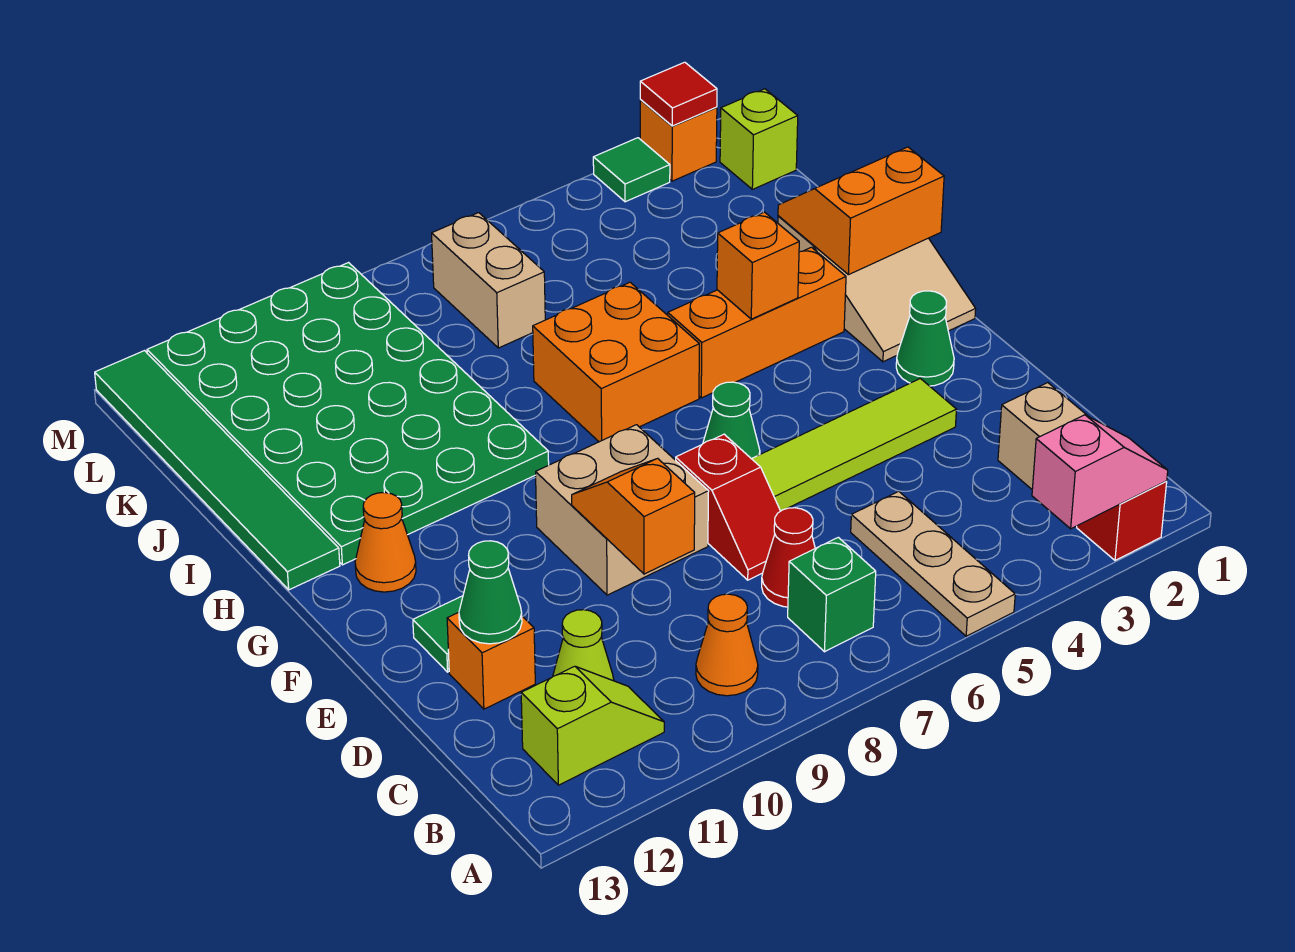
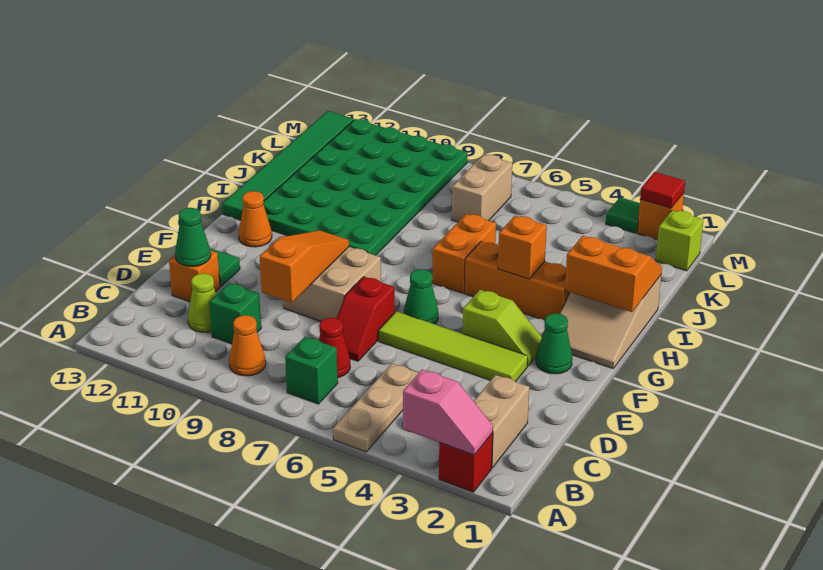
lime 1x2 slope [521,666,664,785] -> lime 1x2 slope moved to [463,290,542,366]
none -> green 1x1 brick [209,283,261,344]
orange 1x2 slope [572,458,695,574] -> orange 1x3 slope [260,230,349,303]
orange 2x2 brick [533,282,699,442] -> orange 1x2 brick [433,214,496,293]

